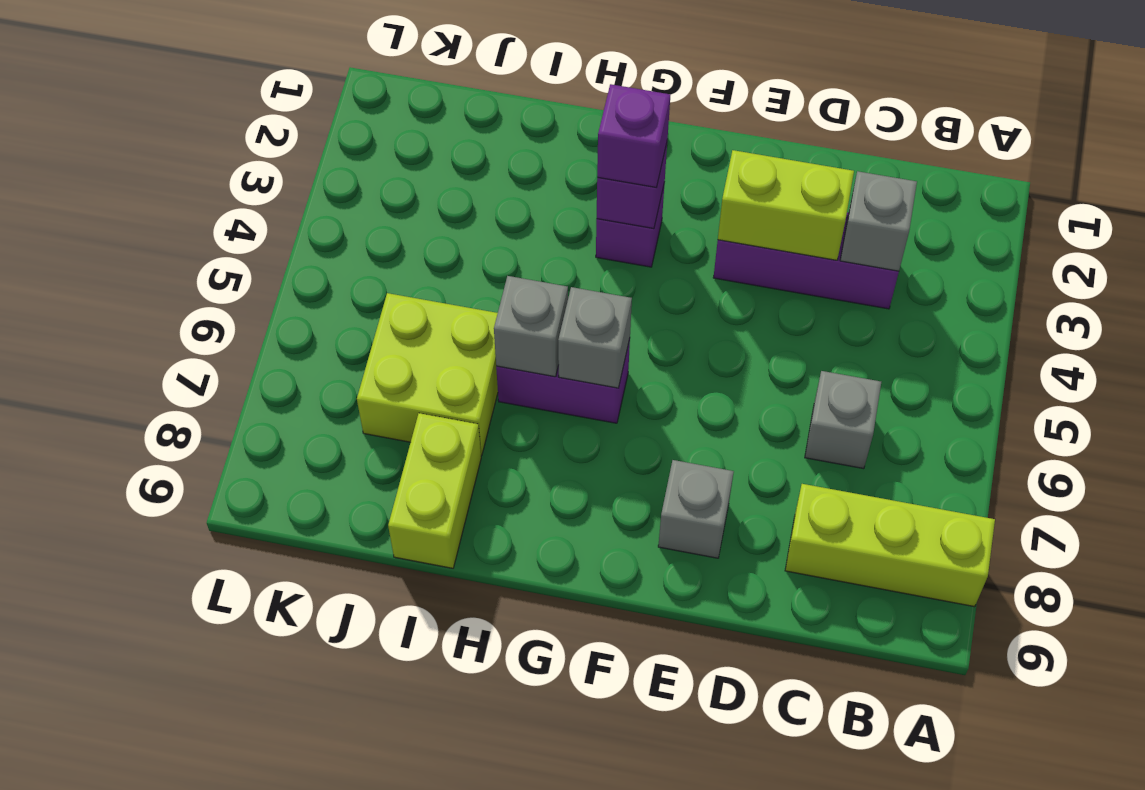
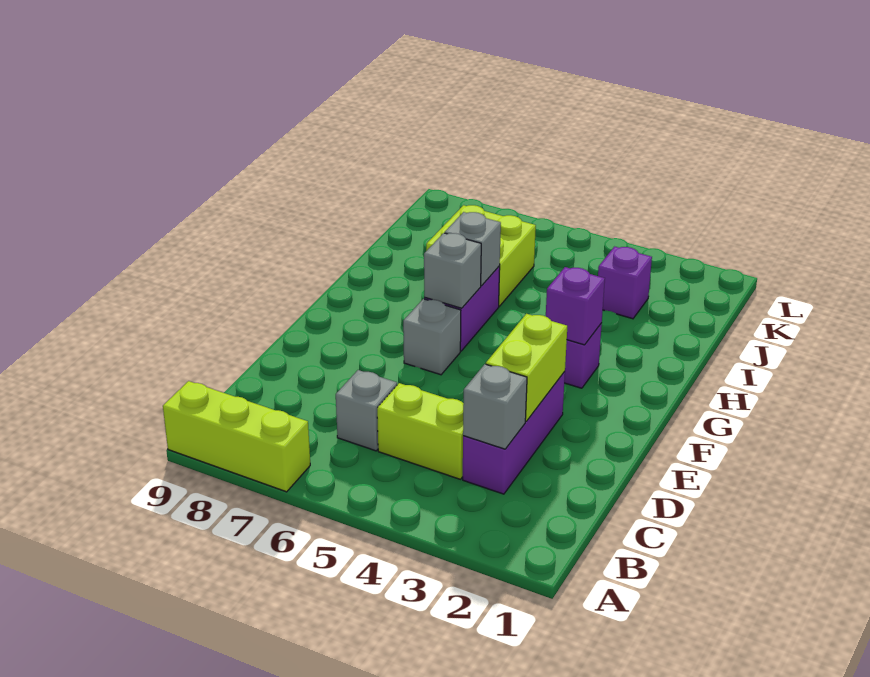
lime 1x3 brick [785,484,995,607] -> lime 1x3 brick turned to [163,381,310,492]
grey 1x1 brick [658,460,734,558] -> grey 1x1 brick moved to [403,299,461,375]
purple 1x1 brick [597,84,670,188] -> purple 1x1 brick moved to [598,247,652,319]
lime 1x2 brick [388,413,481,568] -> lime 1x2 brick moved to [377,383,464,479]

